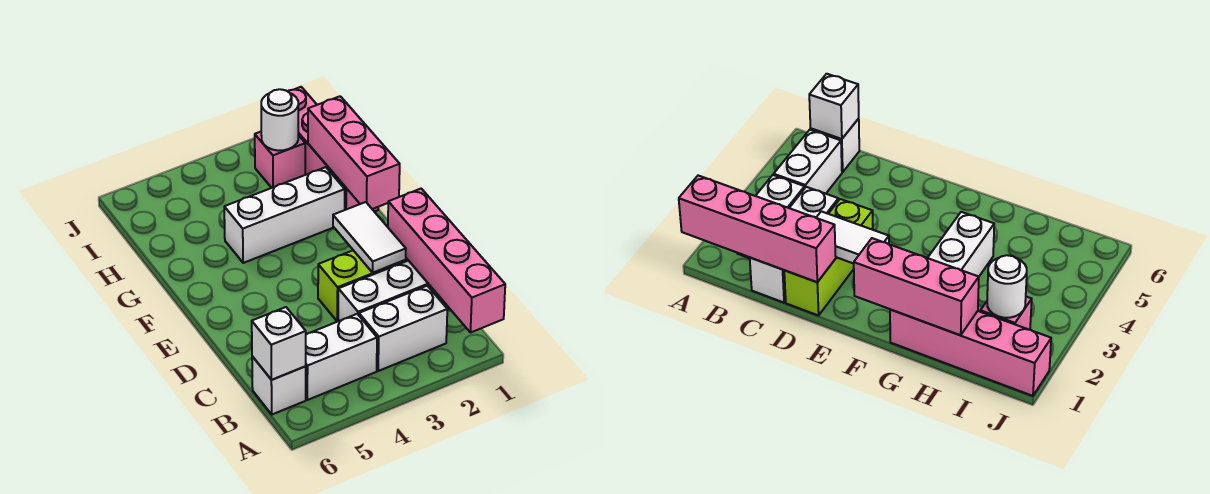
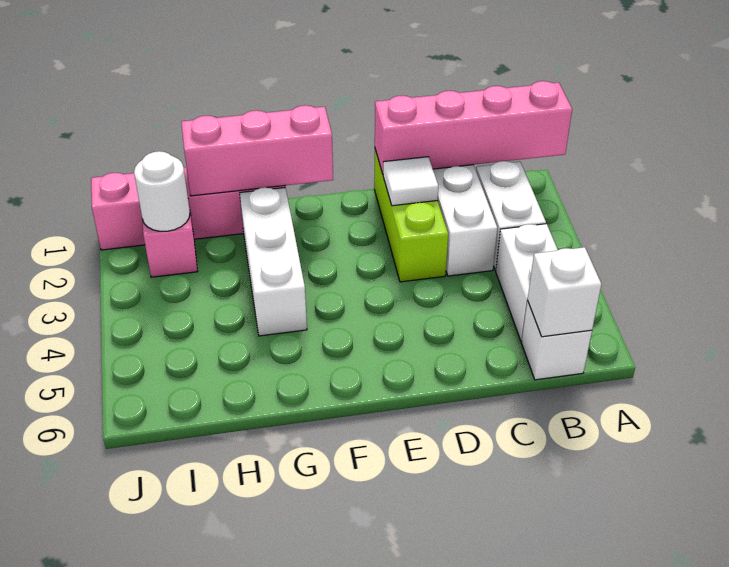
white 1x2 tile [333,202,406,273] -> white 1x1 tile [383,157,438,206]

